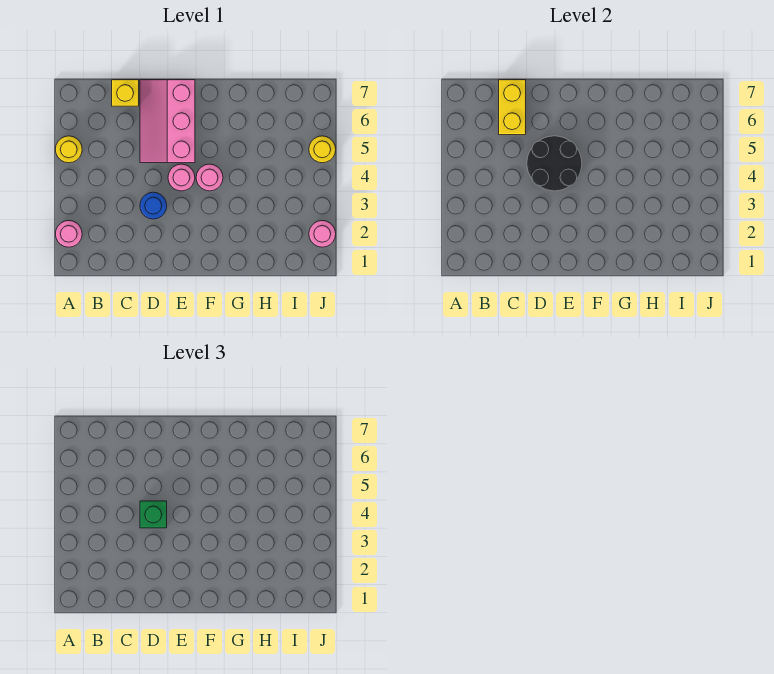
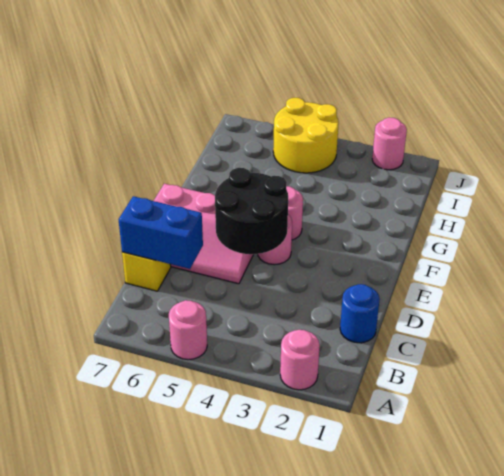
yellow 1x1 round brick [55,136,82,163] -> pink 1x1 round brick [169,300,207,360]
yellow 1x2 brick [499,80,526,135] -> blue 1x2 brick [119,196,203,269]
blue 1x1 round brick [140,192,167,219] -> blue 1x1 round brick moved to [340,284,380,343]
green 1x1 brick [140,501,167,528] -> none
yellow 1x1 round brick [309,136,336,163] -> yellow 2x2 round brick [273,98,339,173]

